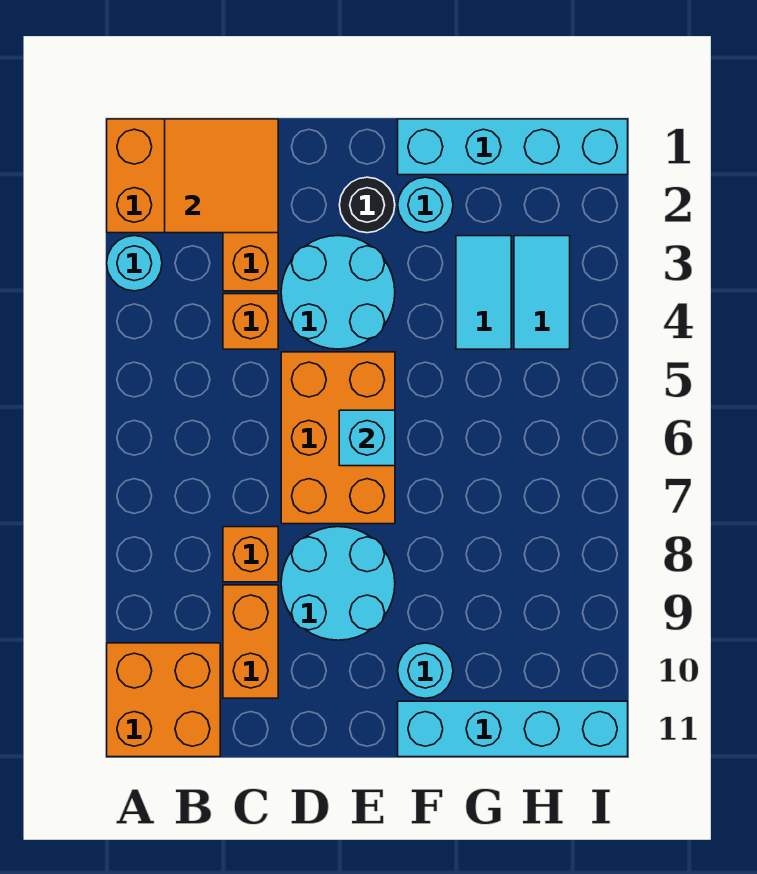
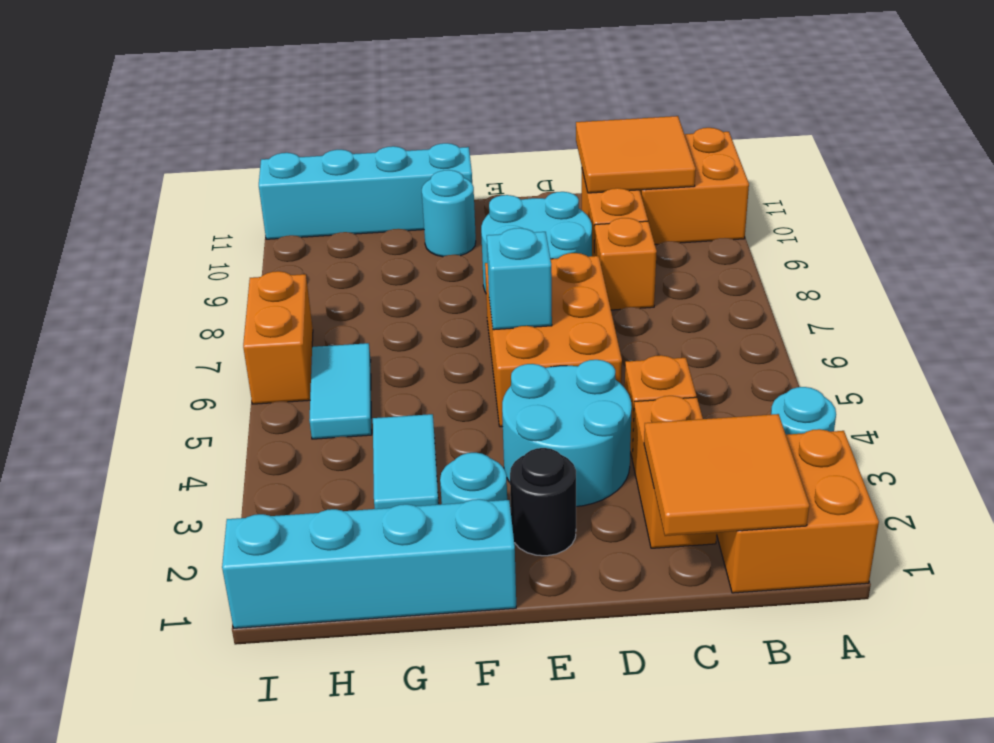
none -> orange 2x2 tile [576,116,696,193]
cyan 1x2 tile [514,236,570,349] -> cyan 1x2 tile moved to [309,343,372,439]
none -> orange 1x2 brick [243,271,313,404]

